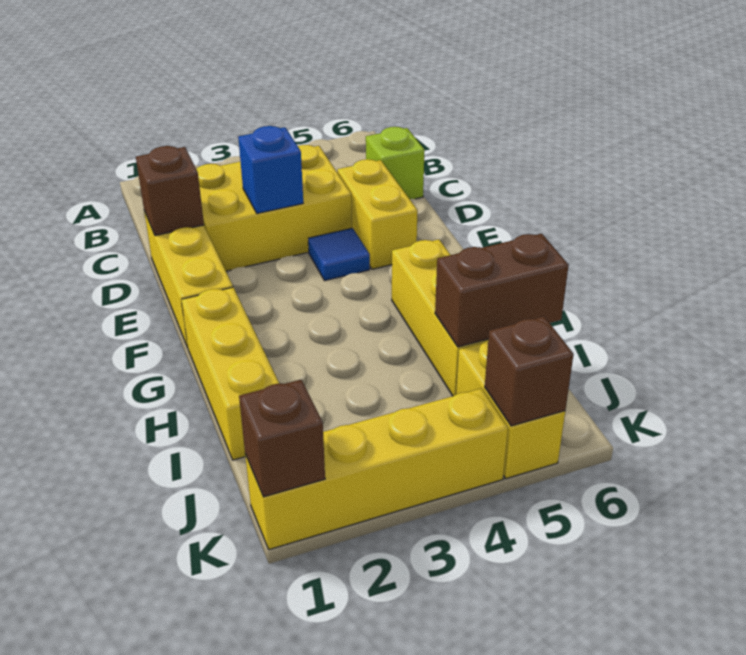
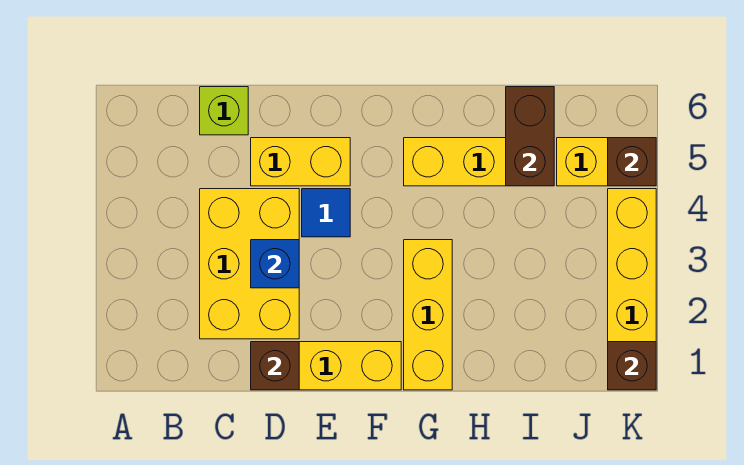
yellow 1x3 brick [181,287,279,460] -> yellow 1x3 brick turned to [404,240,452,390]

